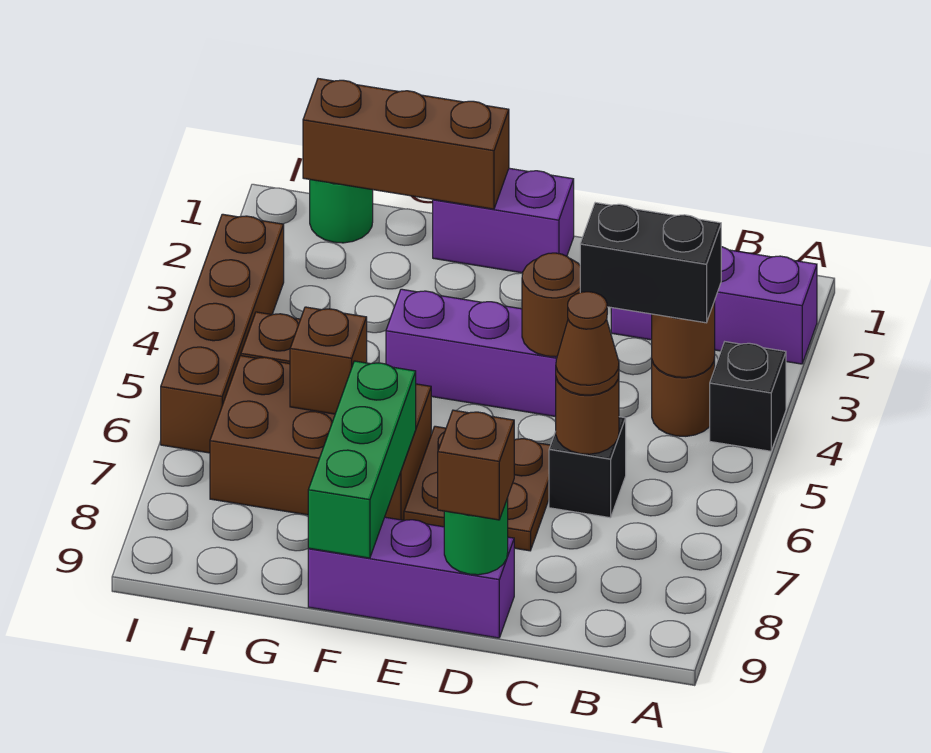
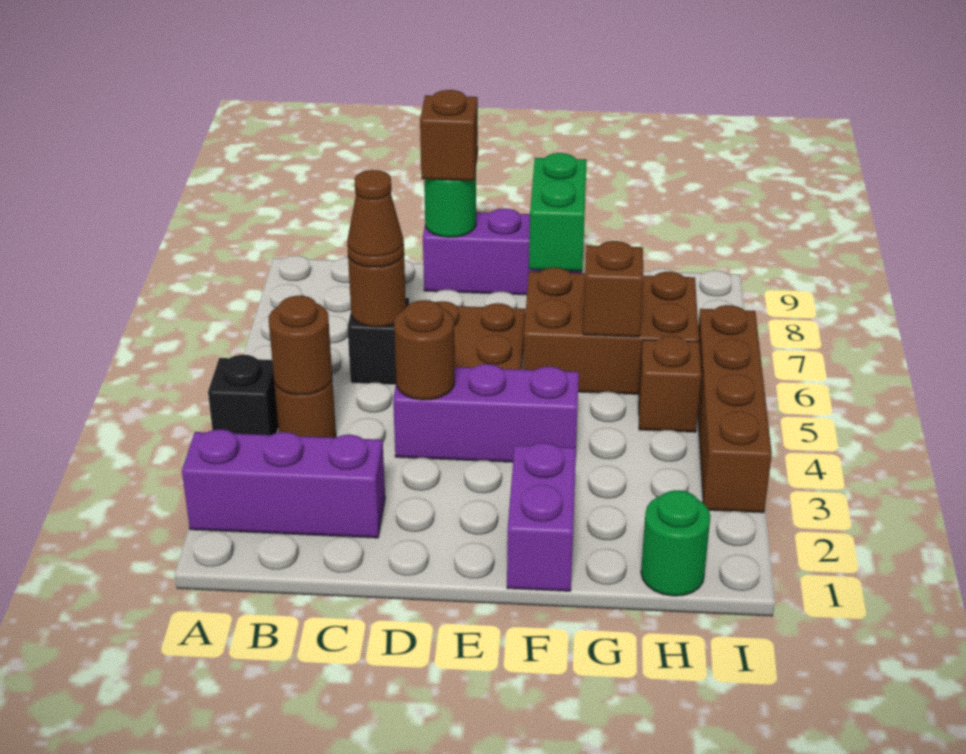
black 1x2 brick [580,203,721,323] -> none
purple 1x2 brick [433,168,574,273] -> purple 1x2 brick turned to [507,443,576,591]
brown 1x3 brick [303,79,509,209] -> none
green 1x3 brick [308,361,416,558] -> green 1x2 brick [529,153,587,271]

